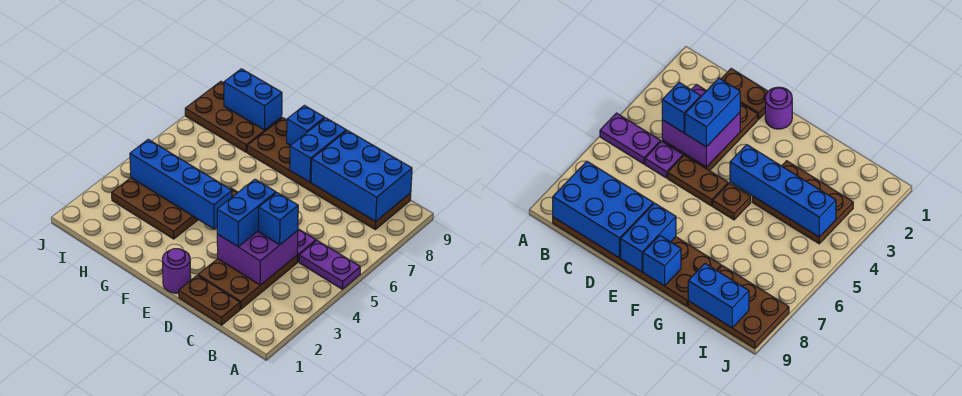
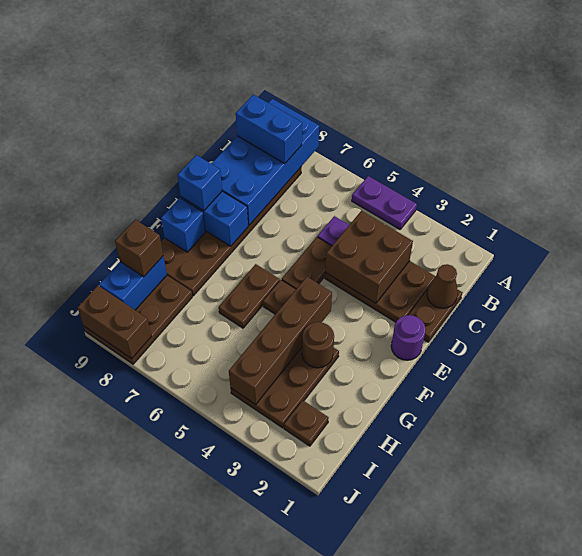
purple 1x2 plate [299,241,360,289] -> purple 1x2 plate turned to [352,176,417,229]
blue 2x3 brick [311,130,412,222] -> blue 2x4 brick [212,99,319,225]
none -> brown 1x1 cone [427,264,458,308]
purple 2x2 brick [217,231,298,285] -> brown 2x2 brick [325,211,413,303]
blue 1x1 brick [259,193,298,245] -> blue 1x1 brick moved to [177,155,222,211]
blue 1x2 brick [217,179,276,246] -> blue 1x2 brick moved to [236,95,302,163]
blue 1x4 brick [130,140,232,229] -> brown 1x4 brick [229,277,332,405]
none -> brown 1x2 plate [219,264,280,328]
none -> brown 1x1 round brick [302,322,334,368]
none -> brown 1x1 brick [115,220,163,277]
none -> brown 1x1 plate [284,400,329,446]
none -> brown 1x2 brick [78,286,151,359]

